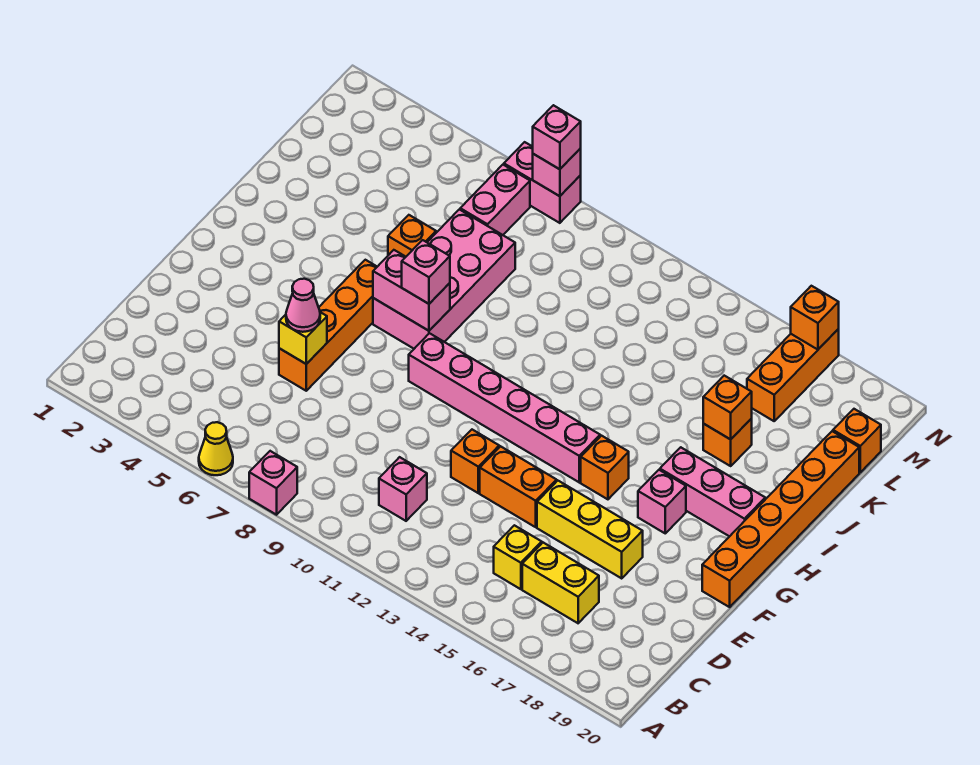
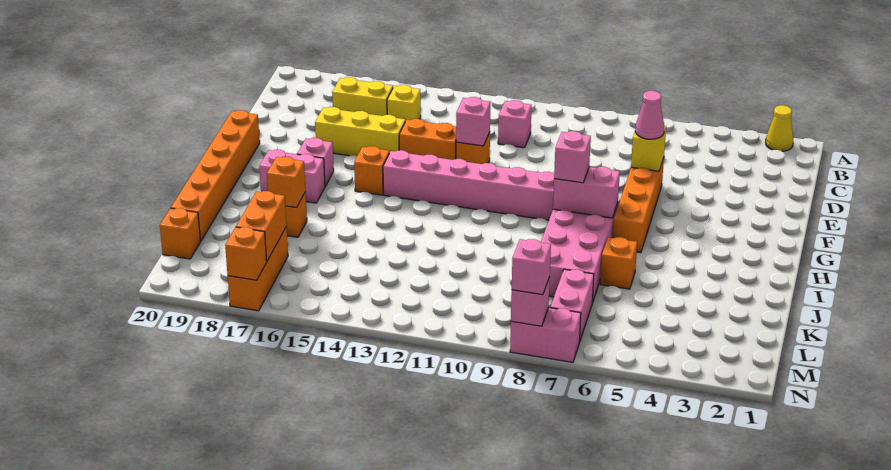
yellow 1x1 cone [199,422,233,475] -> yellow 1x1 cone moved to [766,105,793,151]
pink 1x1 brick [249,451,297,515] -> pink 1x1 brick moved to [456,97,491,146]
pink 1x3 brick [660,447,765,537] -> pink 1x2 brick [259,150,325,203]
none -> orange 1x2 brick [236,191,287,261]

